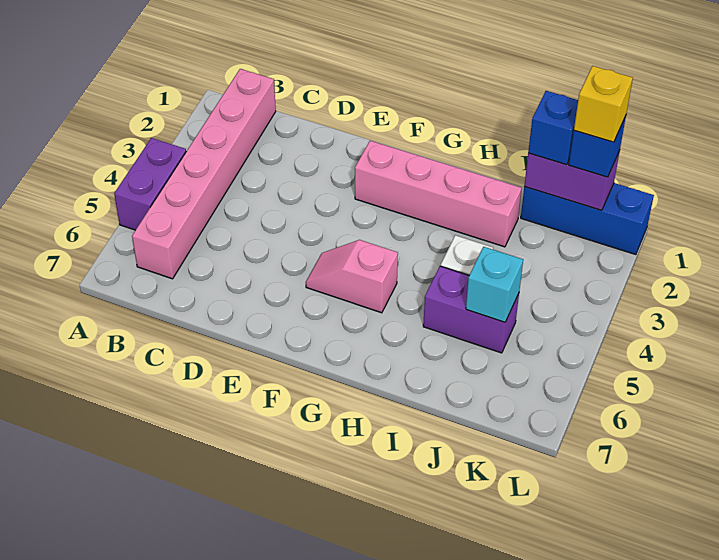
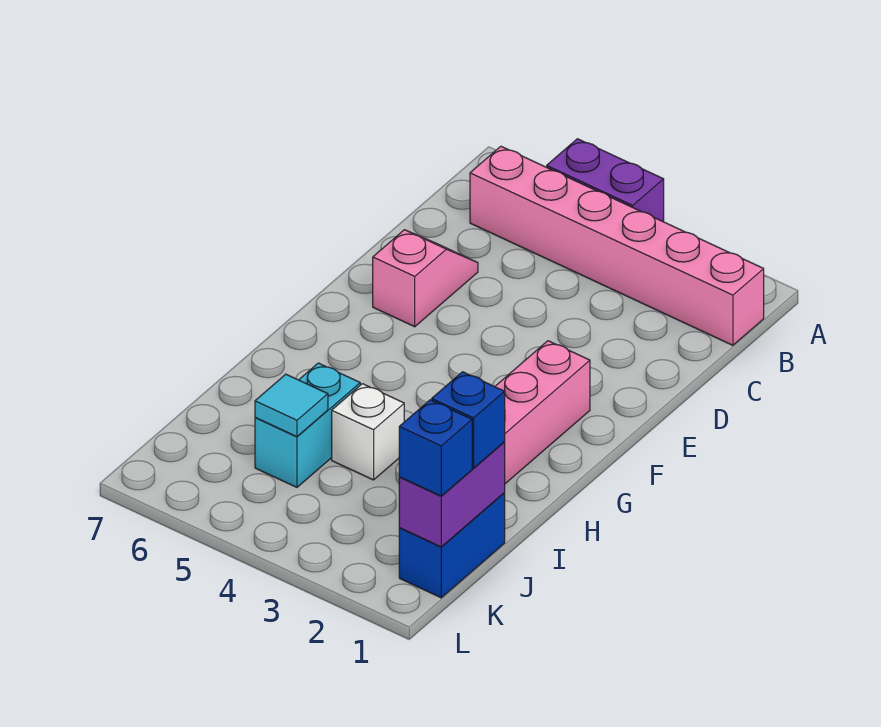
pink 1x2 slope [306,240,398,313] -> pink 1x2 slope moved to [373,230,478,327]
purple 1x2 brick [423,266,519,353] -> cyan 1x2 brick [255,363,360,487]
blue 1x3 brick [521,183,654,255] -> blue 1x2 brick [399,493,505,598]
cyan 1x1 brick [466,247,523,322] -> cyan 1x1 tile [255,374,328,437]
yellow 1x1 brick [574,66,633,142] -> none

